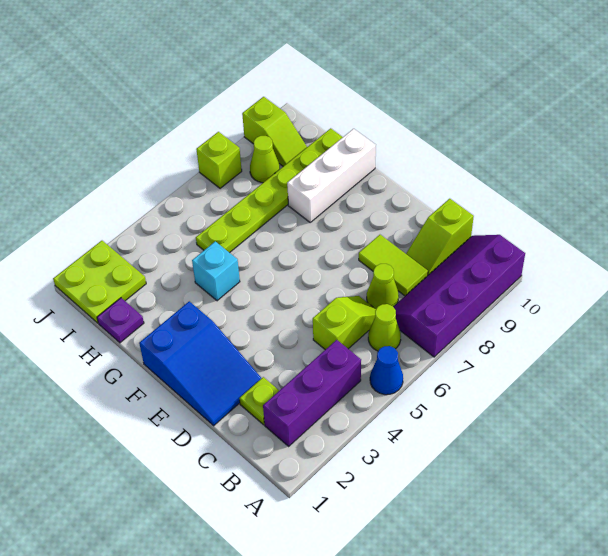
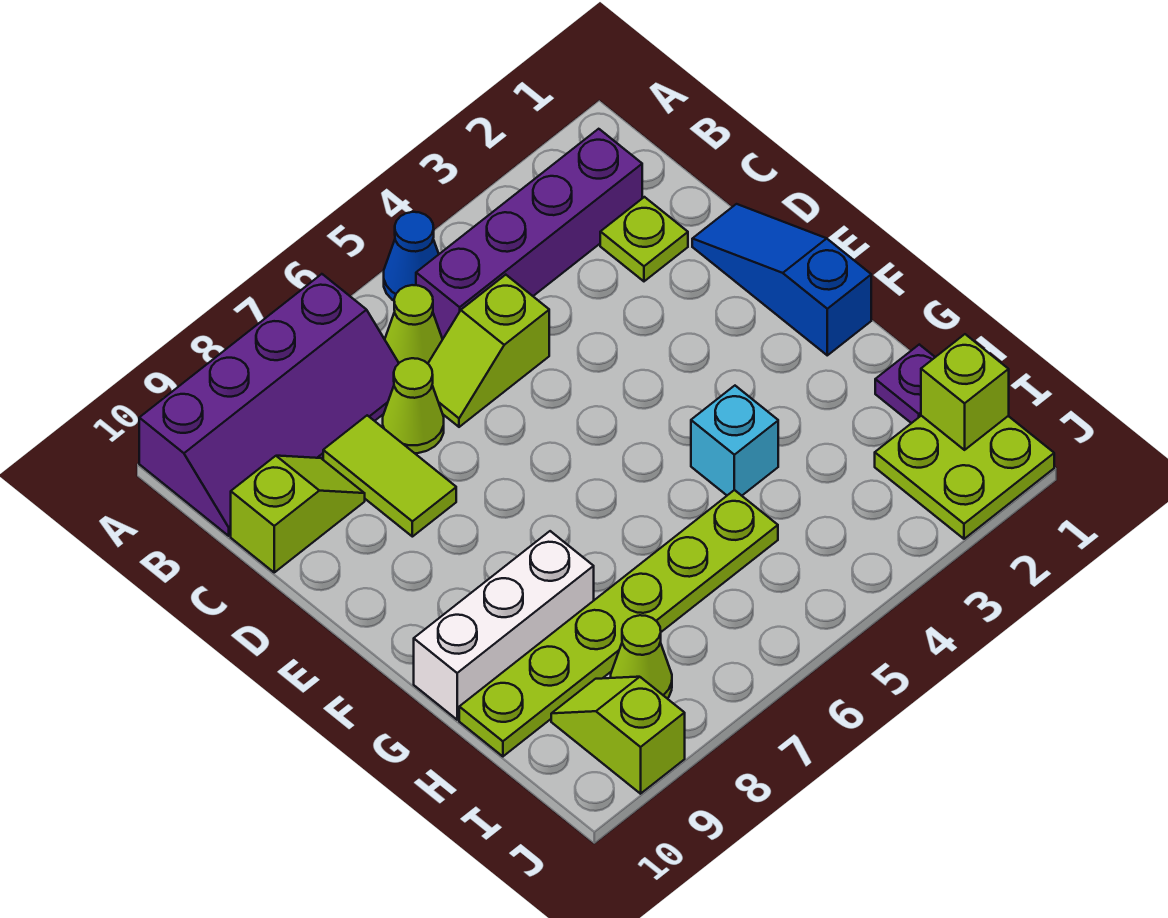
purple 1x3 brick [263,340,361,446] -> purple 1x4 brick [416,129,642,339]
blue 2x3 slope [139,301,261,426] -> blue 1x3 slope [692,204,871,355]
lime 1x1 brick [196,132,242,188] -> lime 1x1 brick moved to [921,334,1009,450]

